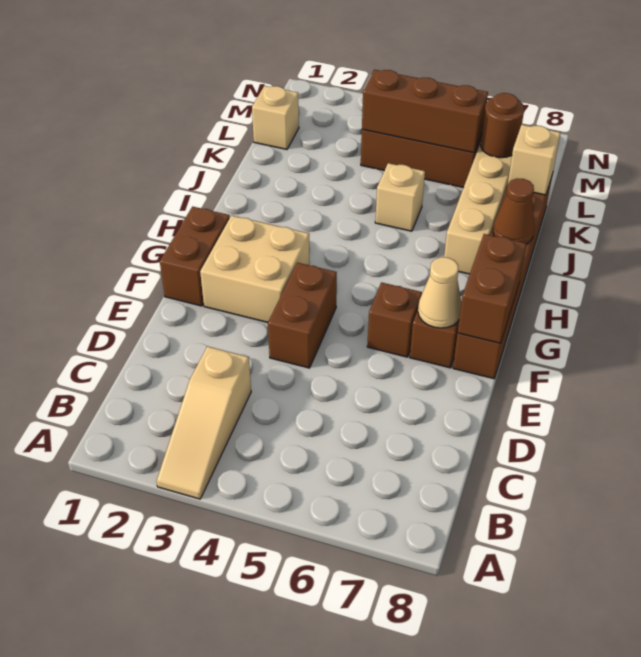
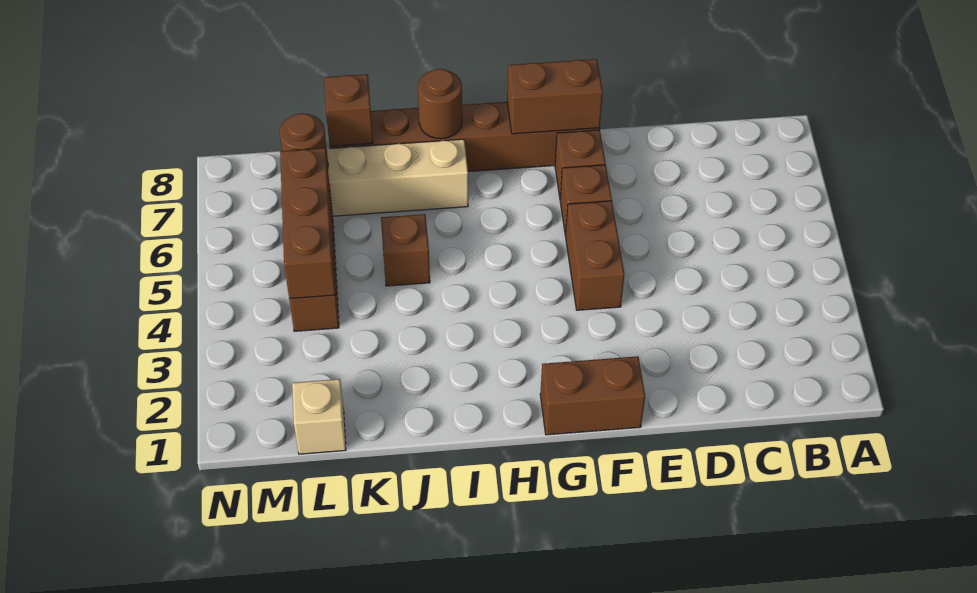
tan 1x3 slope [157,346,251,499] -> none
brown 1x2 brick [268,263,337,368] -> brown 1x2 brick turned to [566,201,624,310]
tan 2x2 brick [200,216,310,322] -> none
tan 1x1 cone [418,257,462,328] -> none
brown 1x1 cone [493,178,535,244] -> brown 1x1 round brick [418,69,462,139]
tan 1x1 brick [375,163,425,231] -> brown 1x1 brick [381,214,430,286]
tan 1x1 brick [508,125,561,195] -> brown 1x1 brick [324,74,373,146]

